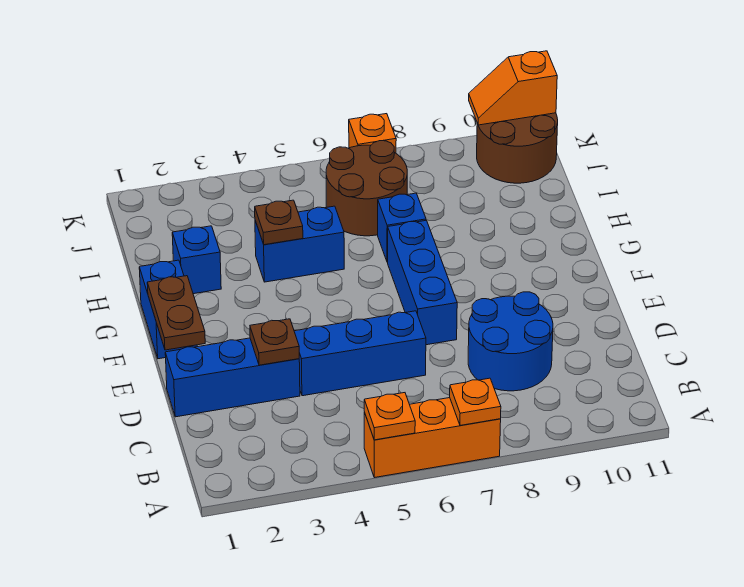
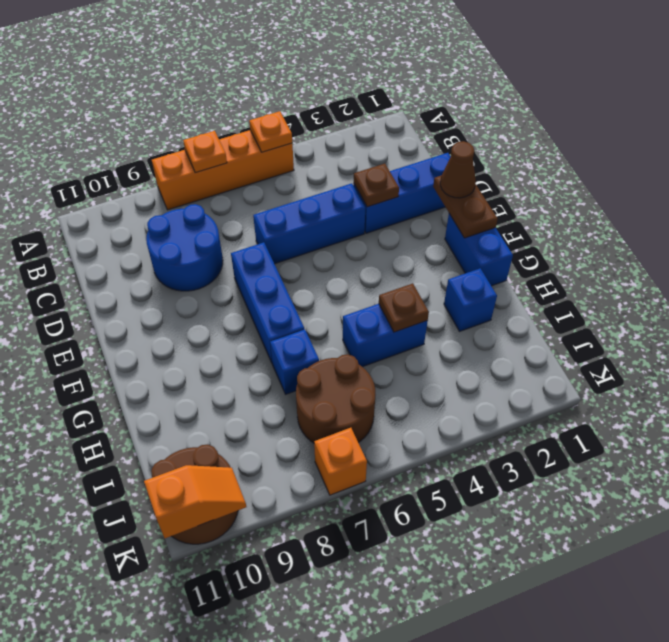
orange 1x3 brick [364,398,501,478] -> orange 1x4 brick [152,130,294,210]
none -> brown 1x1 cone [440,141,476,198]

